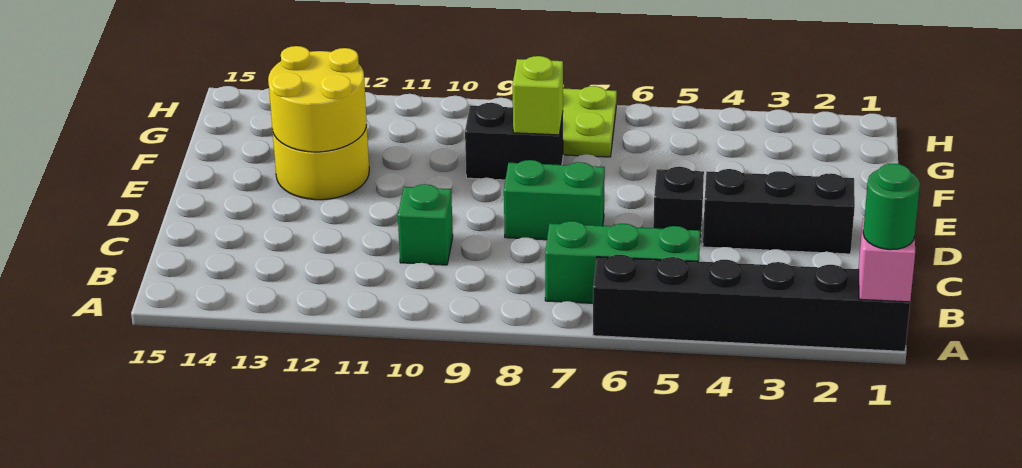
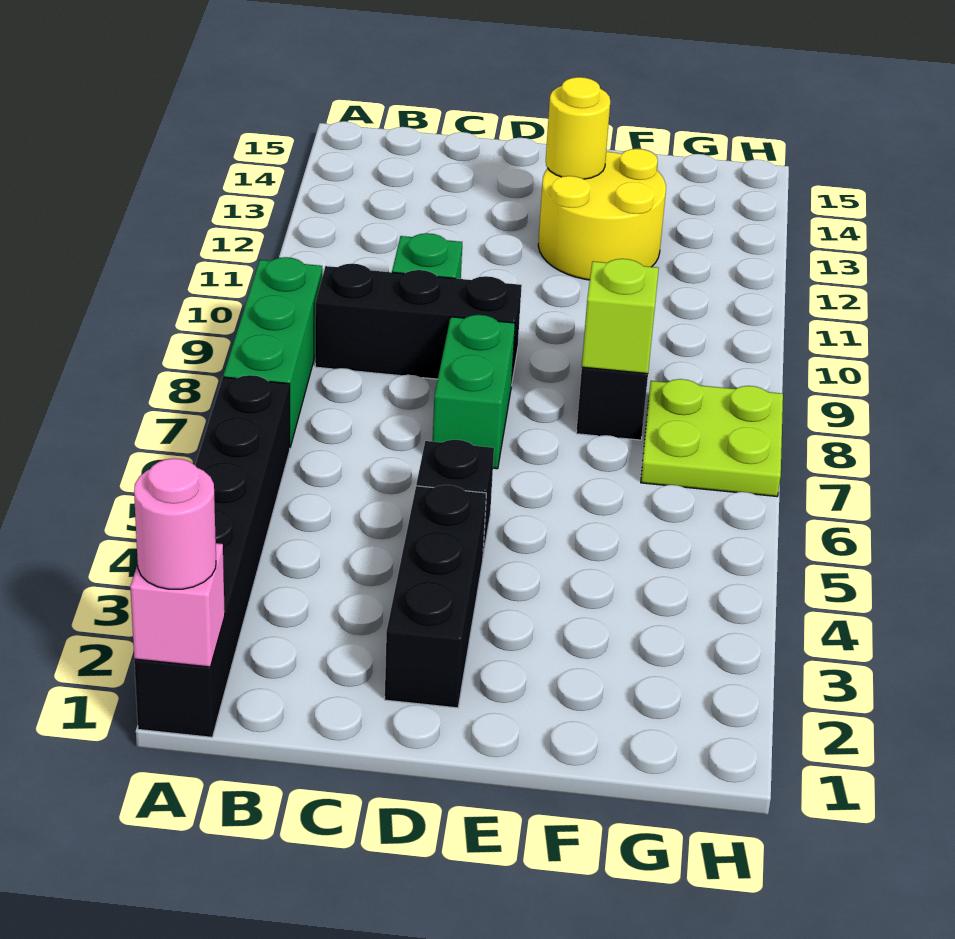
green 1x1 round brick [863,164,920,250] -> pink 1x1 round brick [134,458,216,589]
green 1x3 brick [545,221,700,303] -> green 1x3 brick moved to [223,257,322,447]
none -> black 1x3 brick [315,264,522,386]
yellow 2x2 round brick [268,46,367,152] -> yellow 1x1 round brick [546,77,610,179]

